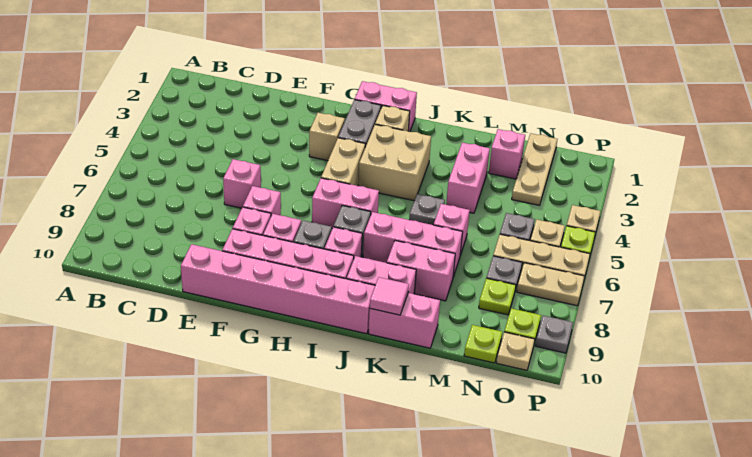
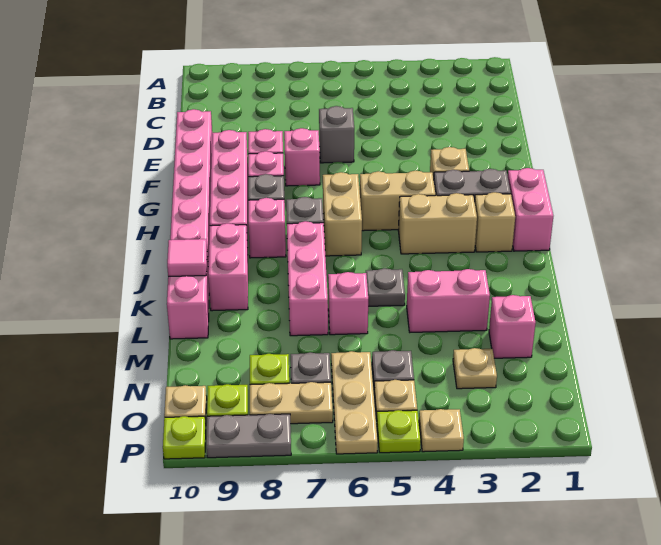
pink 1x1 brick [223,159,261,208] -> grey 1x1 brick [319,106,354,163]
pink 1x2 brick [312,178,379,228] -> tan 1x2 brick [323,172,362,256]
tan 2x2 brick [358,125,431,201] -> tan 1x2 brick [398,193,477,254]
pink 1x2 brick [387,241,455,301] -> none
tan 1x3 plate [512,133,557,205] -> tan 1x1 plate [453,348,497,389]
lime 1x1 plate [464,325,502,363] -> lime 1x1 plate moved to [163,416,206,459]
tan 1x2 plate [517,263,585,306] -> tan 1x2 plate turned to [250,382,333,424]
grey 1x1 plate [536,316,573,353] -> grey 1x2 plate [206,414,291,458]

